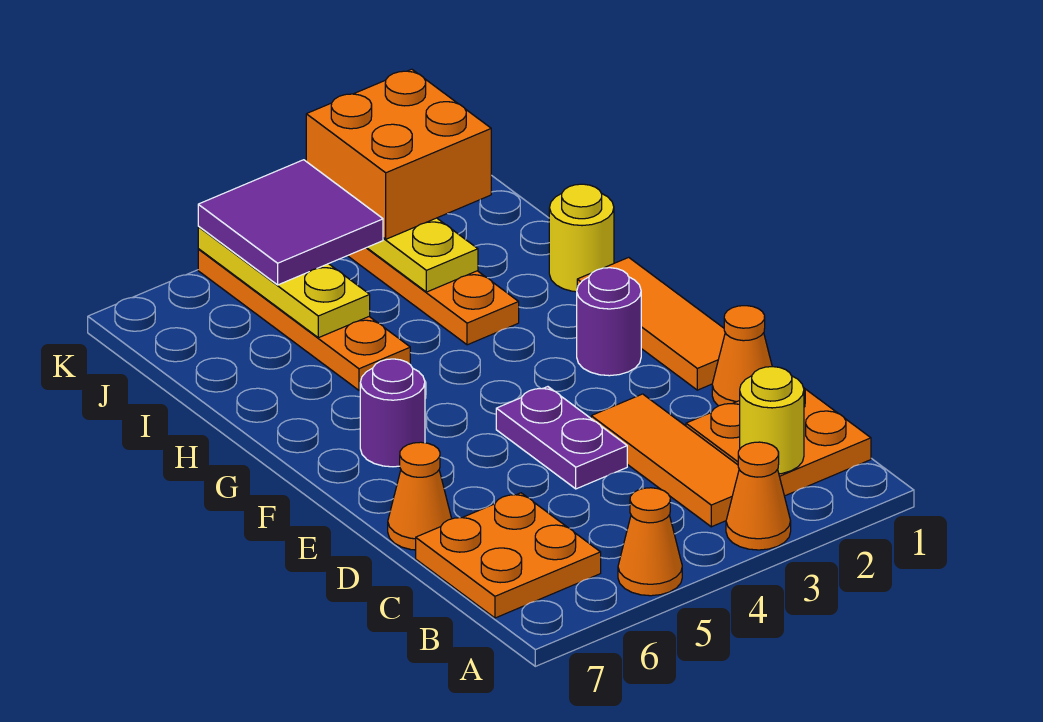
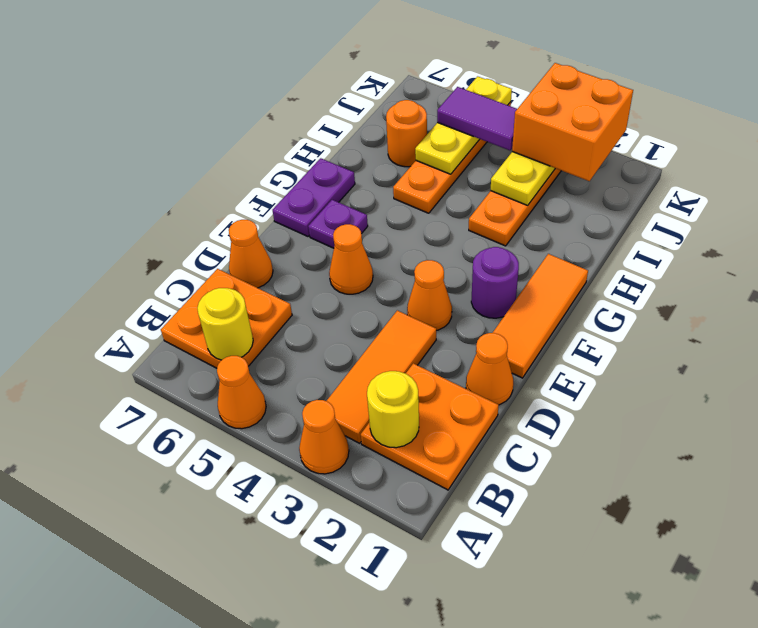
purple 1x2 plate [496,387,627,489] -> purple 1x2 plate moved to [273,158,355,236]
none -> orange 1x1 cone [407,260,452,331]
none -> orange 1x1 cone [329,224,373,294]
purple 1x1 round brick [360,359,425,467] -> purple 1x1 plate [308,200,368,248]
yellow 1x1 round brick [549,184,614,292] -> yellow 1x1 round brick moved to [197,288,253,360]
none -> orange 1x1 round brick [386,100,427,167]
purple 2x2 tile [198,160,383,285] -> purple 1x2 tile [437,87,517,150]

